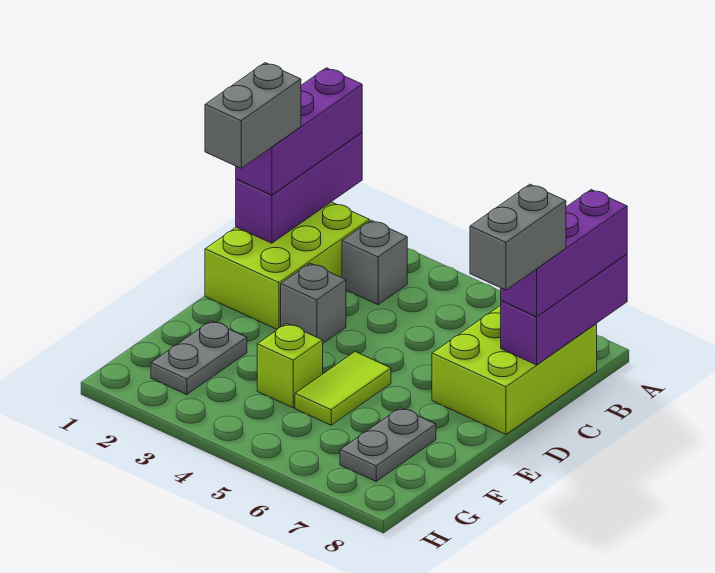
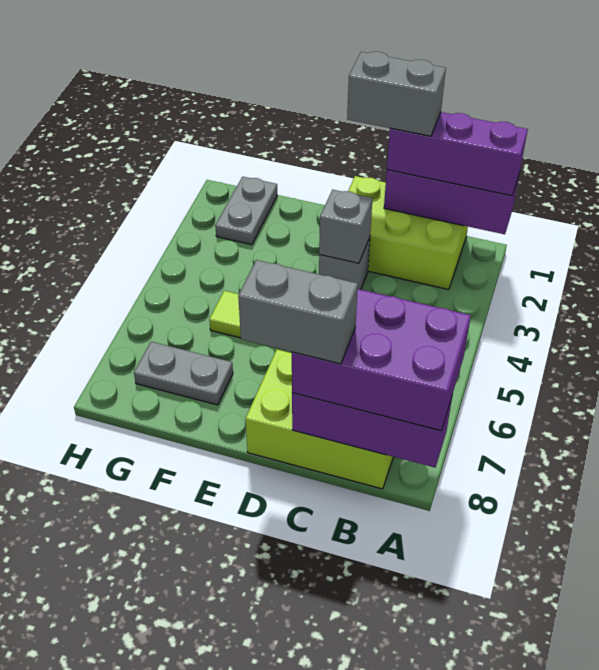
purple 1x3 brick [501,190,627,317] -> purple 2x3 brick [292,289,471,431]
grey 1x1 brick [342,220,407,305] -> grey 1x1 brick moved to [319,190,373,263]
grey 1x2 plate [151,321,247,395] -> grey 1x2 plate turned to [215,177,277,245]
lime 1x1 brick [257,324,323,408] -> none

